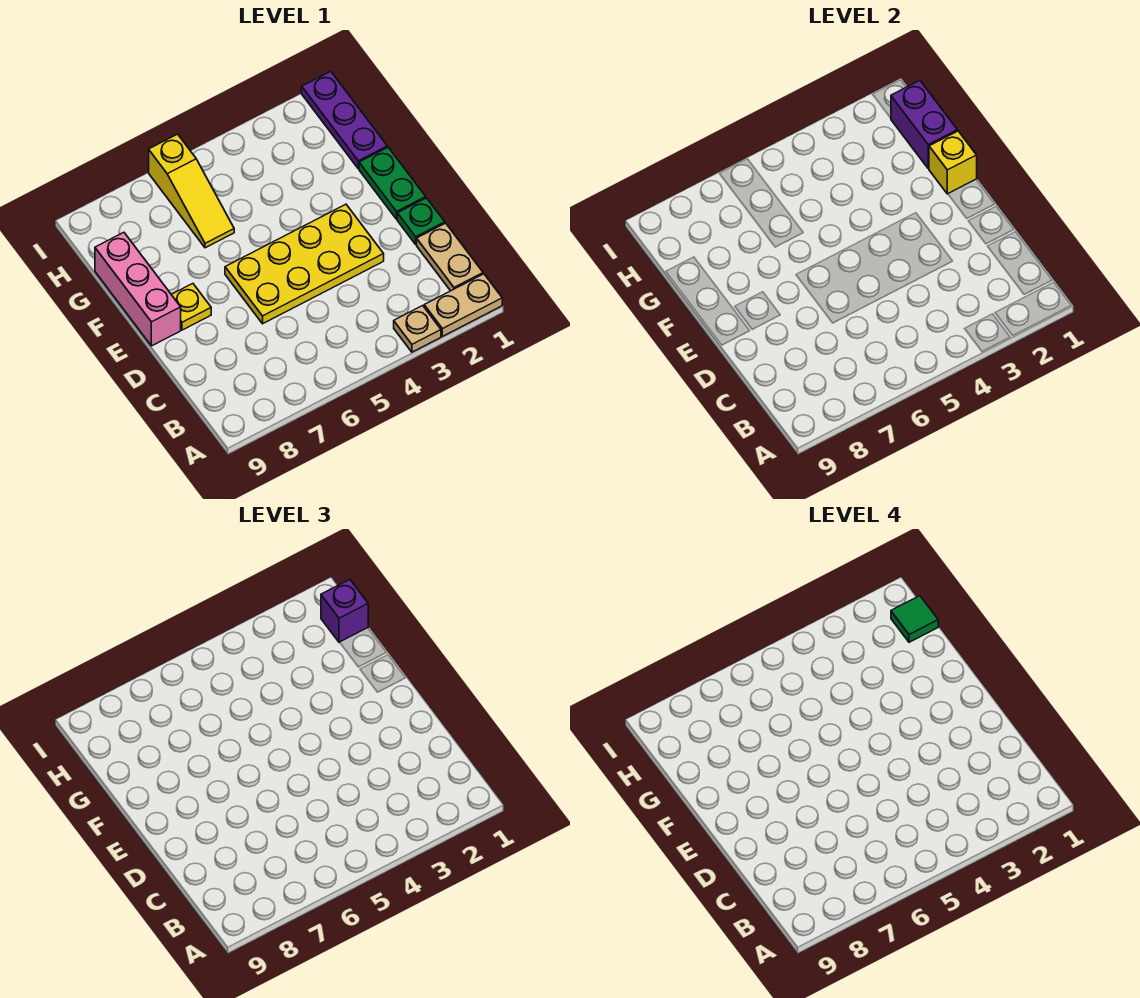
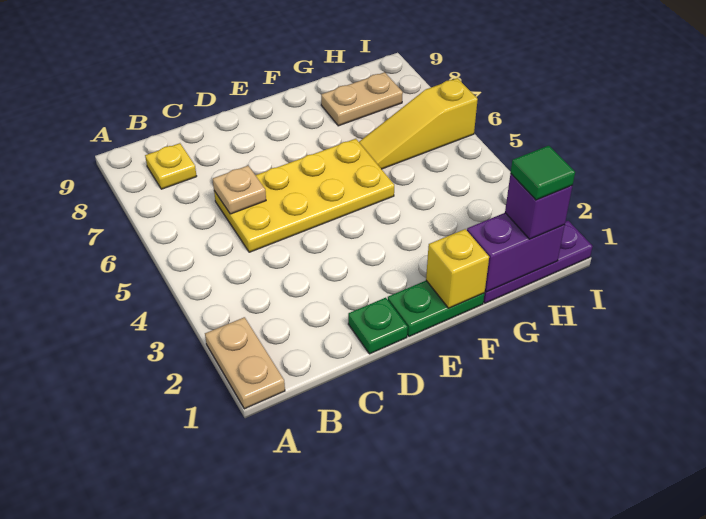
tan 1x1 plate [394,306,441,352] -> tan 1x1 plate moved to [213,166,266,214]
tan 1x2 plate [417,223,483,291] -> tan 1x2 plate moved to [321,72,403,126]
yellow 2x4 plate [225,204,384,324] -> yellow 2x4 plate turned to [214,139,394,252]
yellow 1x1 plate [171,284,211,330] -> yellow 1x1 plate moved to [145,143,197,189]
pink 1x3 brick [95,232,181,346] -> none

